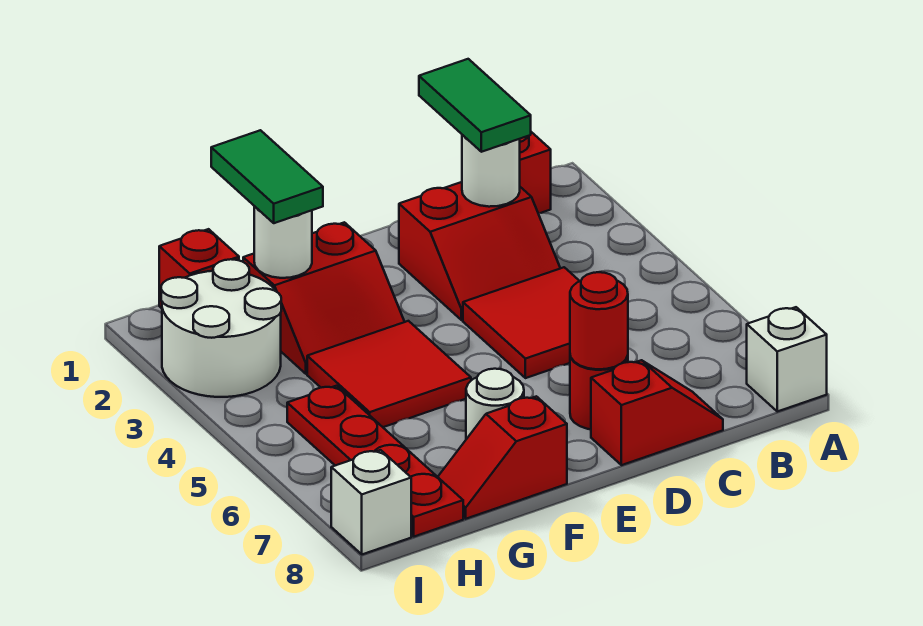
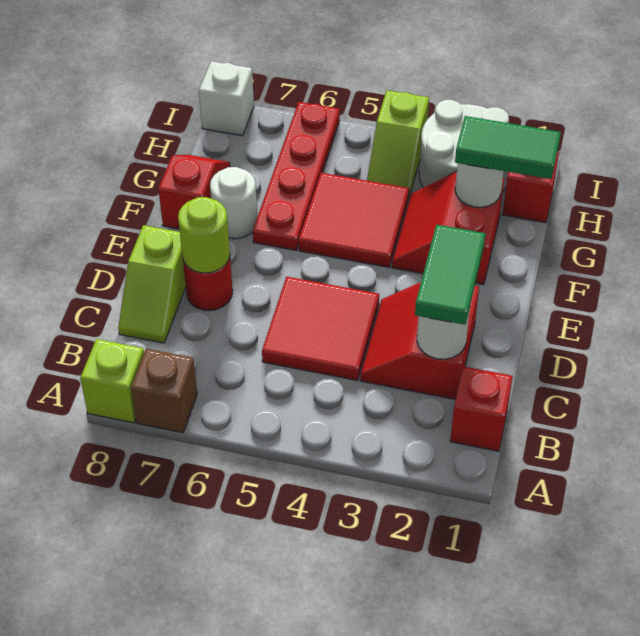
none -> brown 1x1 brick [131,349,197,433]
white 1x1 brick [747,307,827,412] -> lime 1x1 brick [80,339,144,423]
green 1x2 tile [419,59,531,152] -> green 1x2 tile turned to [415,225,485,325]
red 1x2 slope [591,360,723,465] -> lime 1x2 slope [118,225,186,343]
red 1x1 round brick [570,272,628,369] -> lime 1x1 round brick [178,197,230,273]
none -> lime 1x2 slope [367,90,429,196]
red 1x4 plate [287,386,463,537] -> red 1x4 plate turned to [253,102,340,250]

